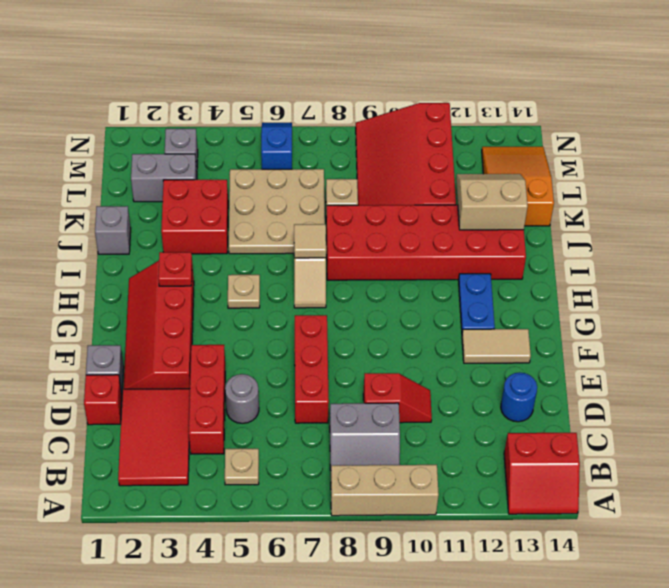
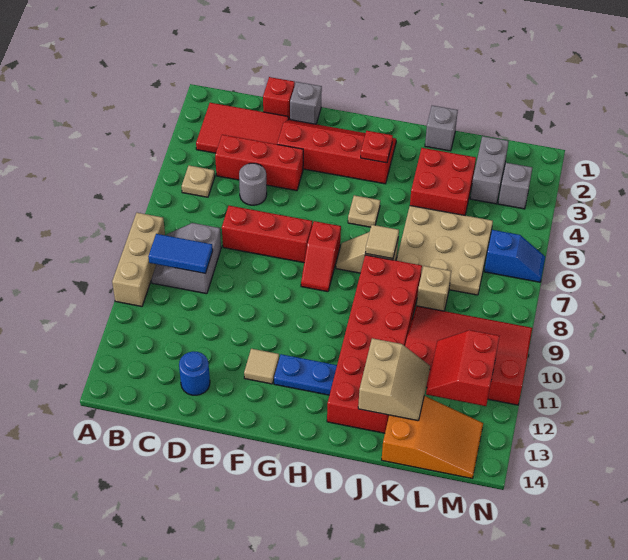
red 2x2 slope [504,433,580,514] -> red 2x2 slope moved to [426,330,499,406]
none -> blue 1x2 tile [148,234,213,274]
red 1x2 slope [363,373,432,423] -> red 1x2 slope moved to [301,221,341,292]
tan 1x2 tile [462,329,531,363] -> tan 1x1 tile [244,349,279,384]

